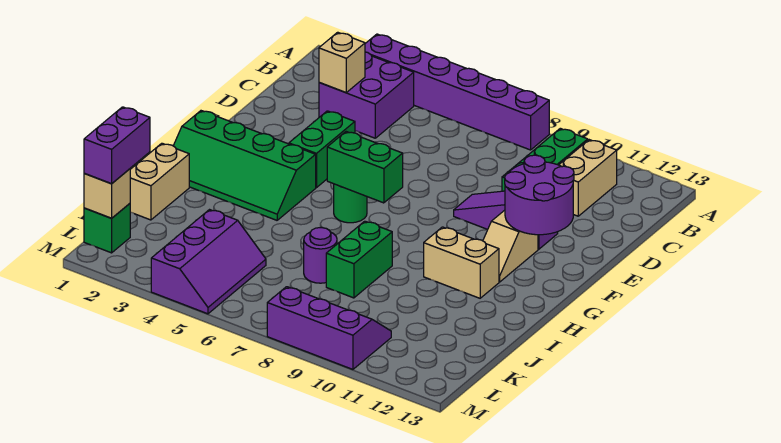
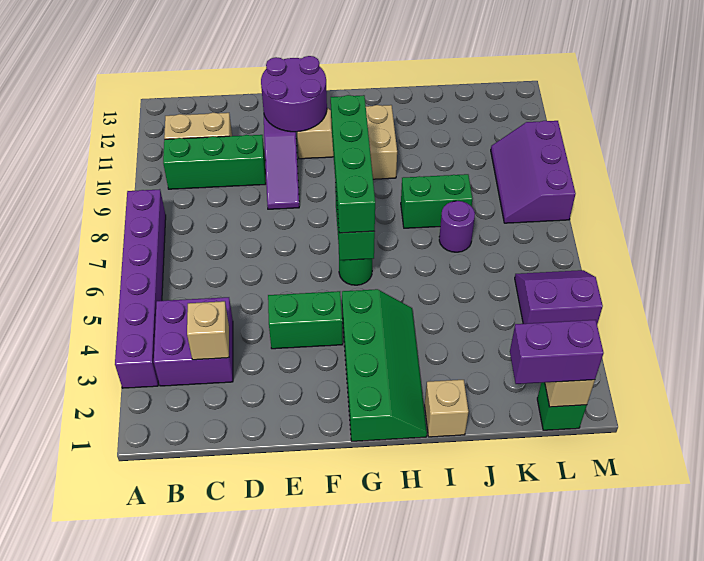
none -> green 1x4 brick [331,95,375,233]
tan 1x2 brick [130,143,189,220] -> tan 1x1 brick [425,380,469,437]
purple 2x3 slope [151,210,266,314] -> purple 2x2 slope [515,270,603,324]

